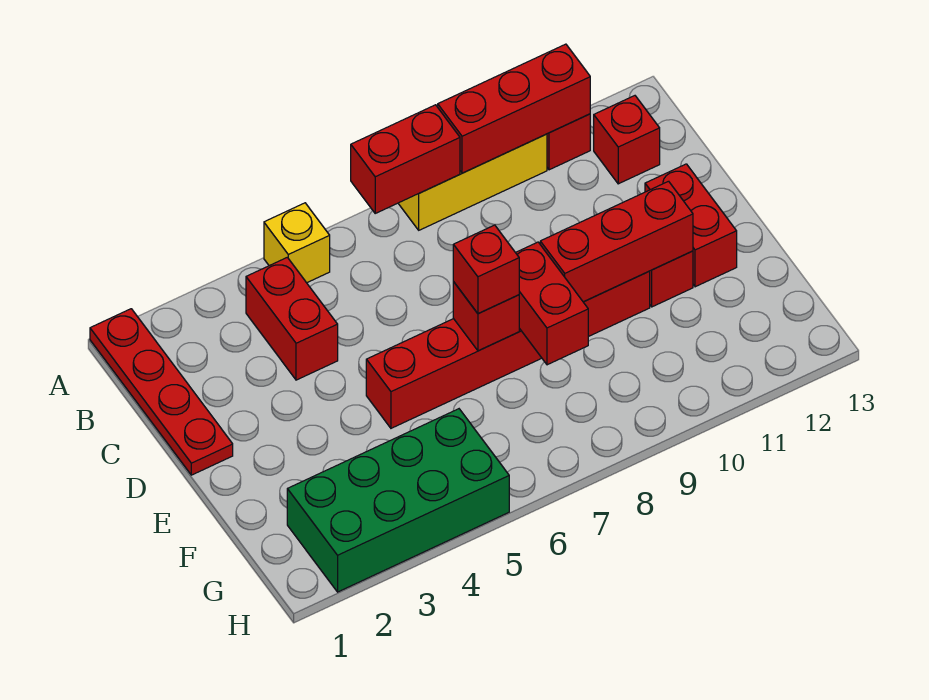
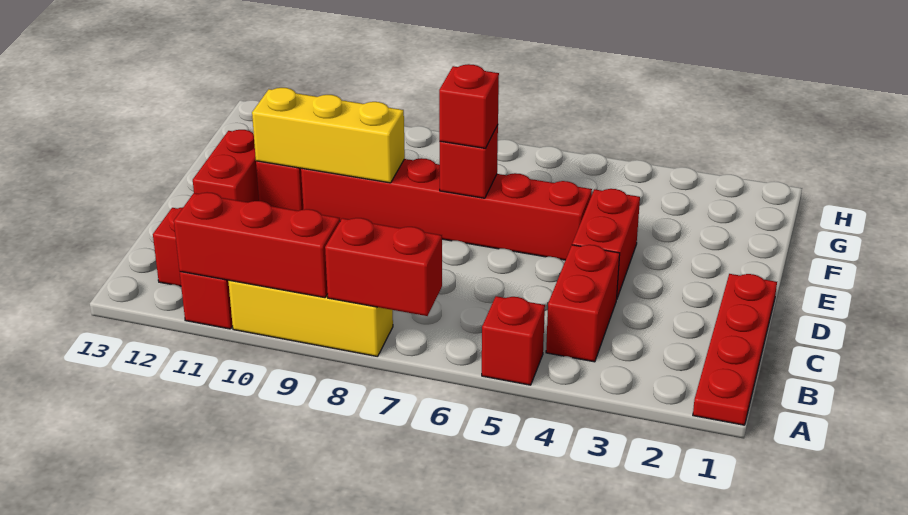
yellow 1x1 brick [264,203,330,283] -> red 1x1 brick [482,296,545,385]
red 1x2 brick [516,242,588,365] -> red 1x2 brick moved to [572,189,640,298]
red 1x3 brick [540,181,693,302] -> yellow 1x3 brick [252,88,405,183]
green 2x4 brick [287,409,509,592] -> none

